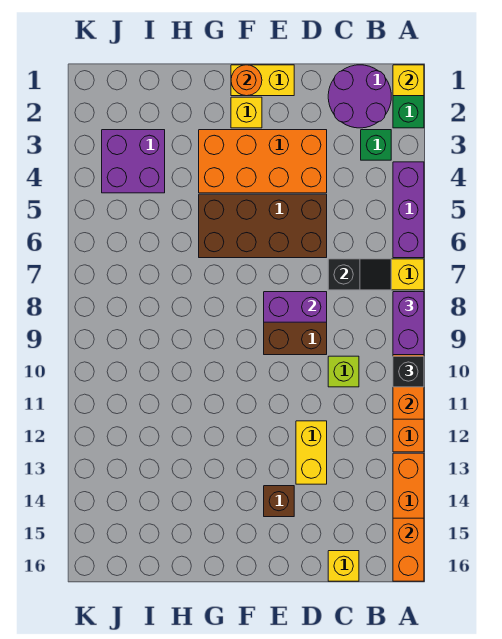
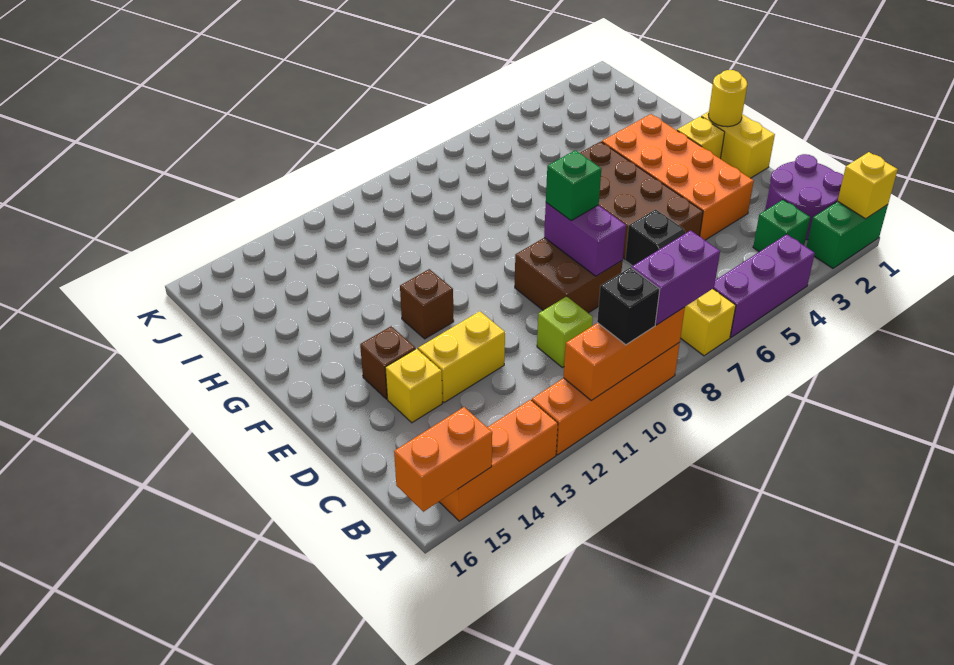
yellow 1x1 brick [328,551,359,581] -> yellow 1x1 brick moved to [385,349,442,423]
none -> green 1x1 brick [546,150,601,220]
orange 1x1 round brick [231,65,262,96] -> yellow 1x1 round brick [708,70,747,127]
none -> brown 1x1 brick [400,269,454,339]
purple 2x2 brick [102,130,165,193] -> none

